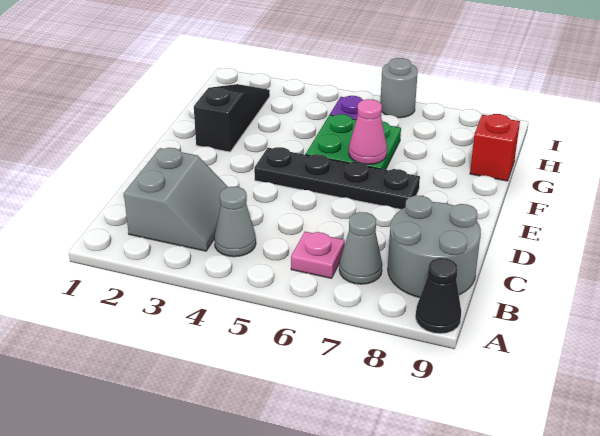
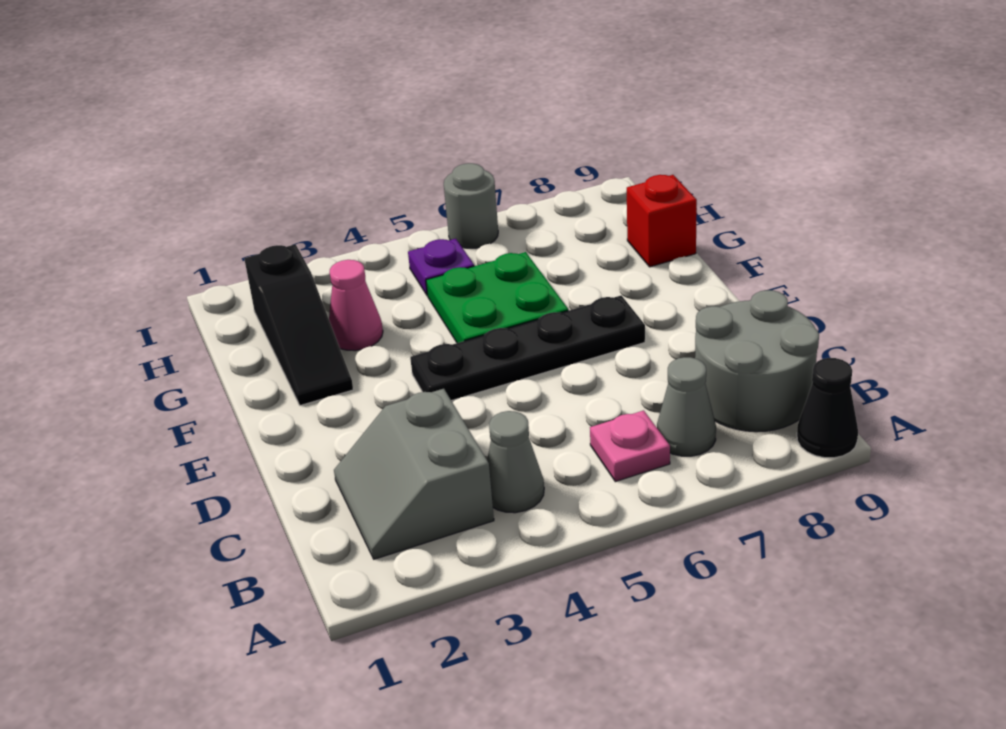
grey 2x2 slope [124,148,228,251] -> grey 2x2 slope turned to [334,389,494,559]
black 1x3 slope [194,84,270,152] -> black 1x3 slope turned to [244,244,353,405]
pink 1x1 cone [349,99,387,164] -> pink 1x1 cone moved to [329,260,383,351]

